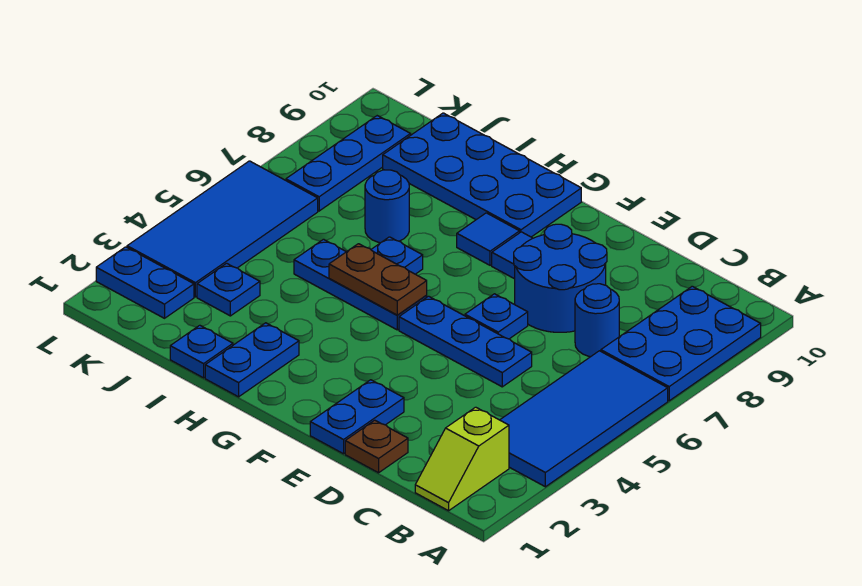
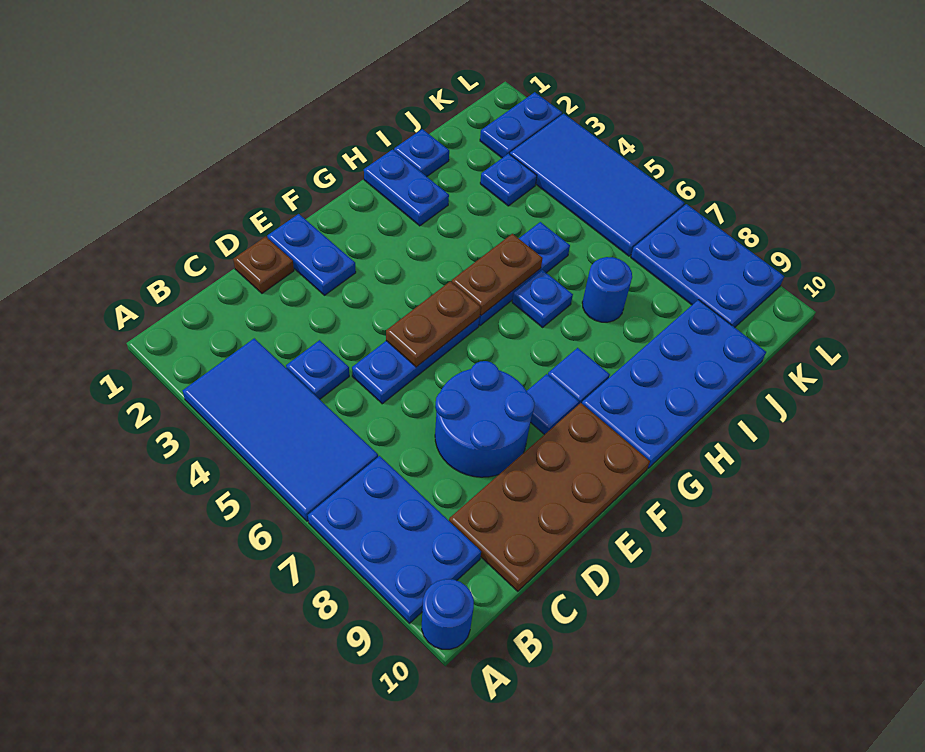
lime 1x2 slope [415,407,509,511] -> none
blue 1x1 round brick [575,284,619,357] -> blue 1x1 round brick moved to [422,579,474,649]
none -> brown 2x4 plate [449,403,650,591]
none -> brown 1x2 plate [386,281,481,367]
blue 1x1 plate [465,294,528,339] -> blue 1x1 plate moved to [286,340,349,399]
blue 1x3 plate [286,116,411,211] -> blue 2x3 plate [631,204,784,327]

